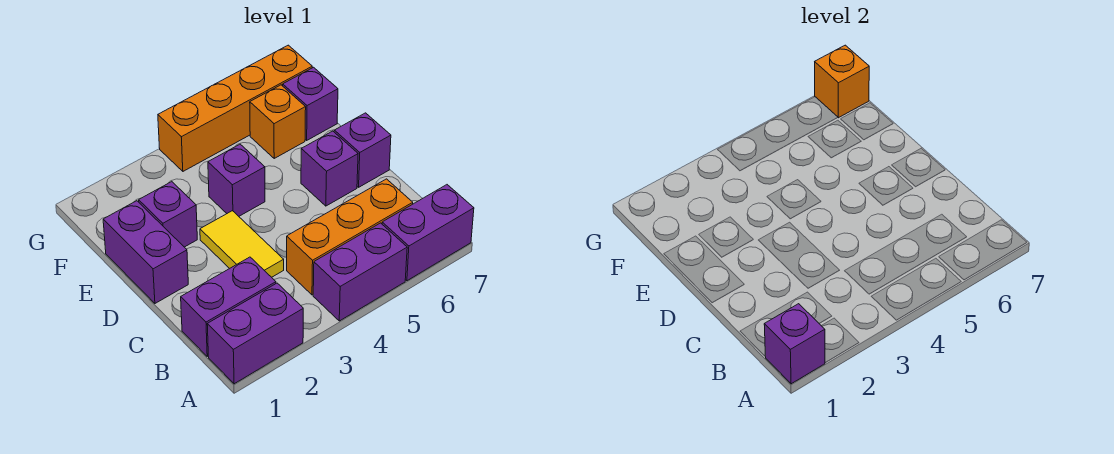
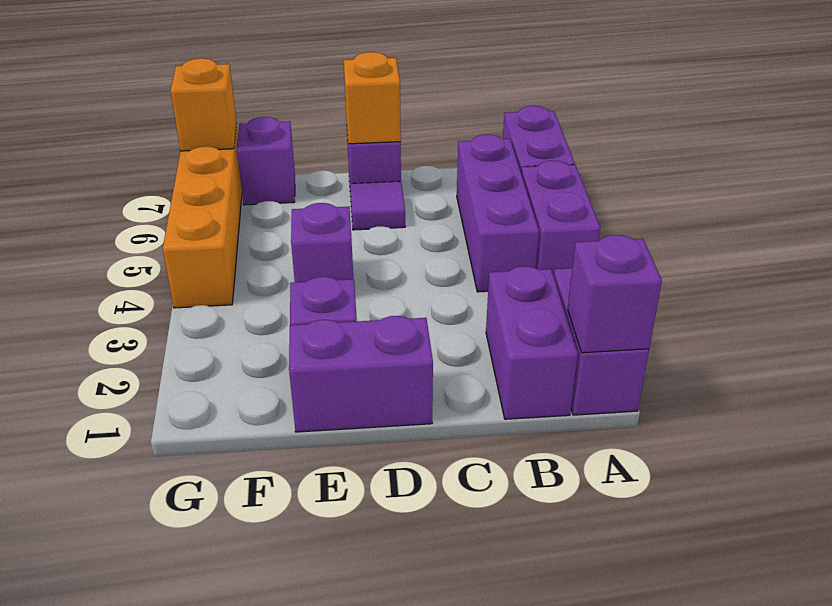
orange 1x3 brick [287,179,413,295] -> purple 1x3 brick [457,134,539,292]
yellow 1x2 tile [200,211,284,277] -> none
purple 1x1 brick [301,131,358,206] -> purple 1x1 tile [350,181,405,230]
orange 1x1 brick [250,85,306,158] -> orange 1x1 brick moved to [344,52,401,144]

